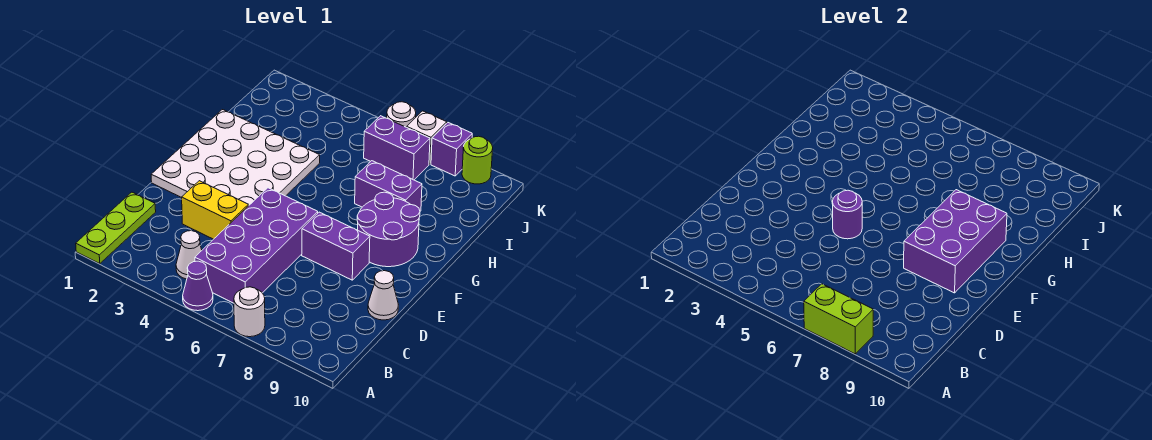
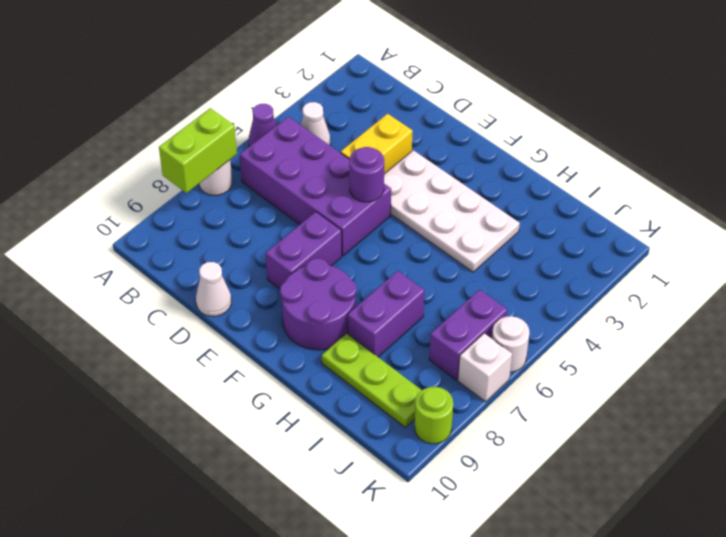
lime 1x3 plate [76,192,156,264] -> lime 1x3 plate moved to [322,334,422,427]
white 4x4 plate [151,110,320,205] -> white 2x4 plate [384,150,520,272]
purple 2x3 brick [904,190,1007,293] -> none
purple 1x1 brick [431,123,472,176] -> none

